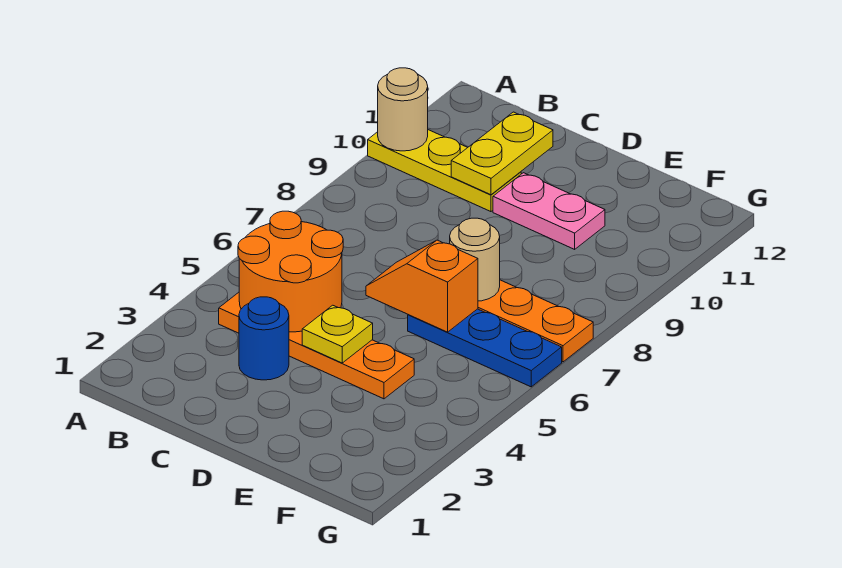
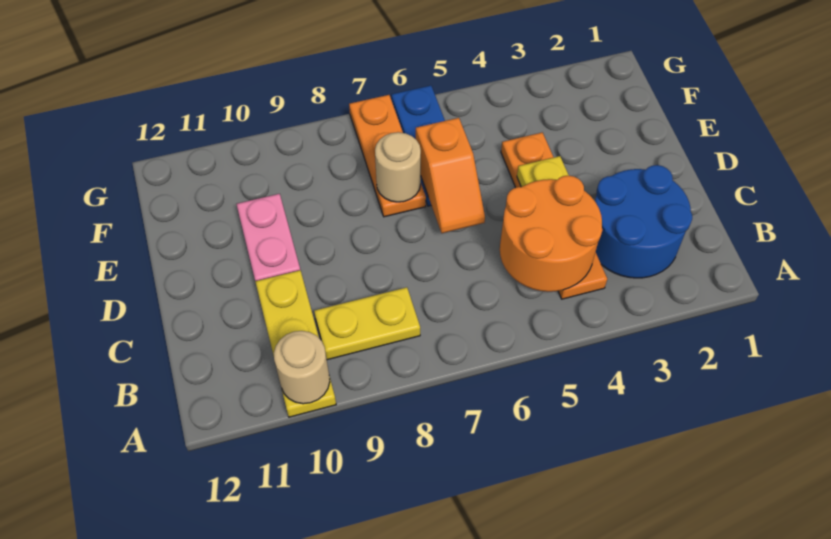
blue 1x1 round brick [239,297,289,380] -> blue 2x2 round brick [595,165,692,278]
yellow 1x2 plate [451,112,553,195] -> yellow 1x2 plate moved to [314,287,420,360]

